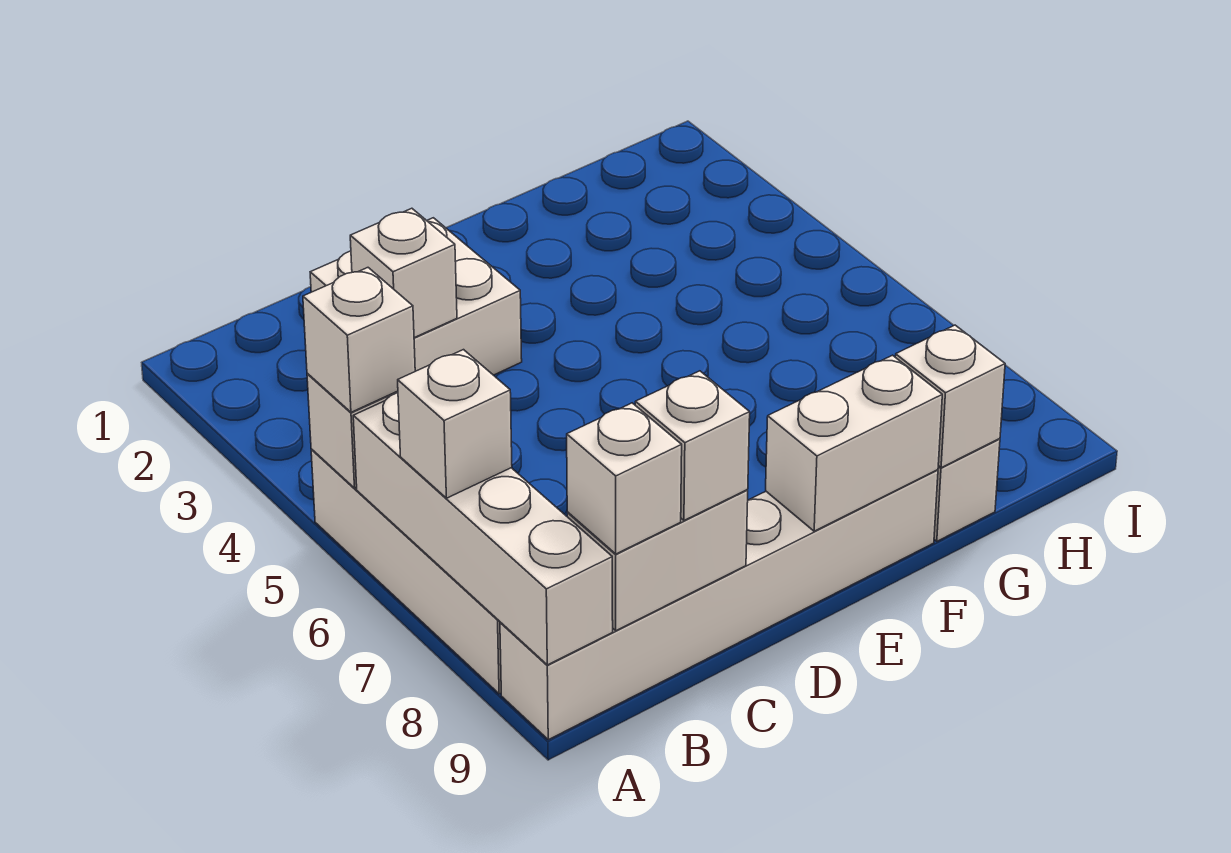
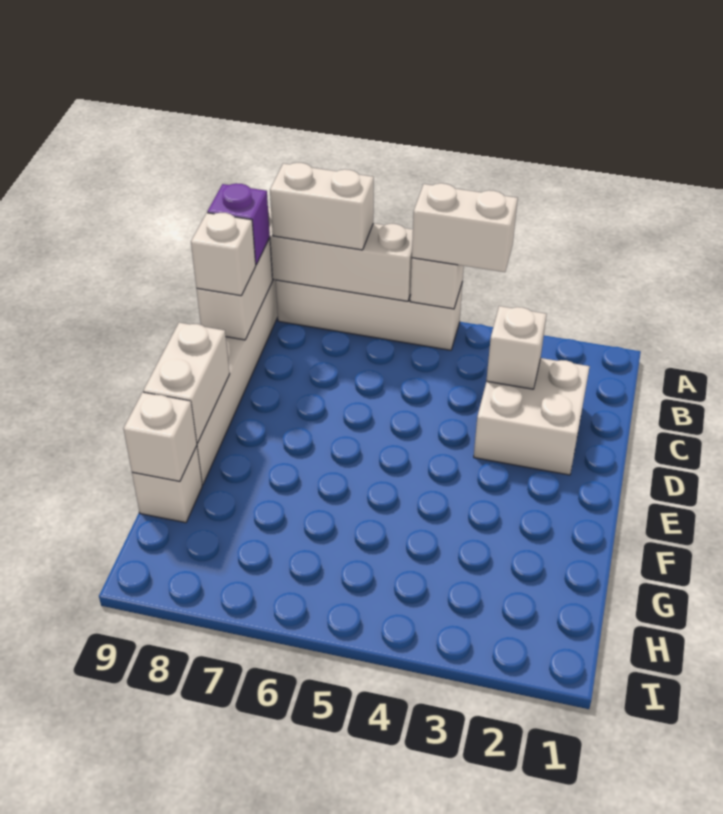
white 1x1 brick [303,268,415,412] -> white 1x2 brick [412,183,518,272]
white 1x1 brick [398,350,512,498] -> white 1x2 brick [270,163,374,250]
white 1x1 brick [567,403,682,554] -> purple 1x1 brick [207,183,270,264]

